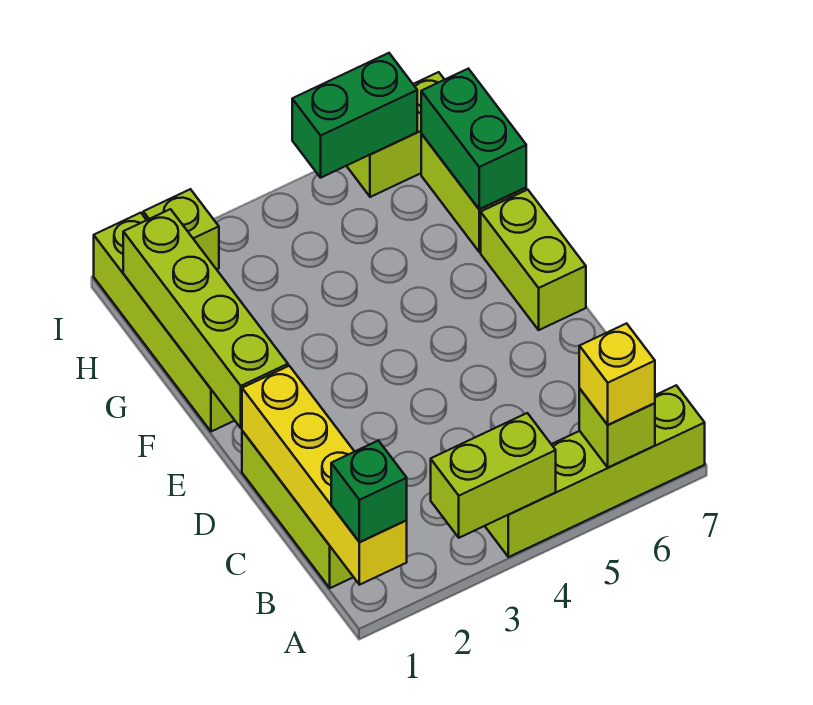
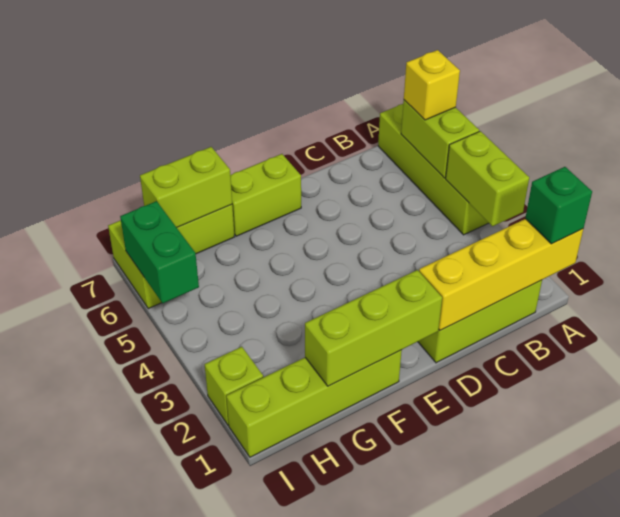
lime 1x1 brick [579,389,655,467] -> lime 1x2 brick [401,100,479,178]
lime 1x4 brick [123,209,288,428] -> lime 1x3 brick [305,270,442,386]
green 1x2 brick [421,69,526,209] -> lime 1x2 brick [140,147,232,227]

